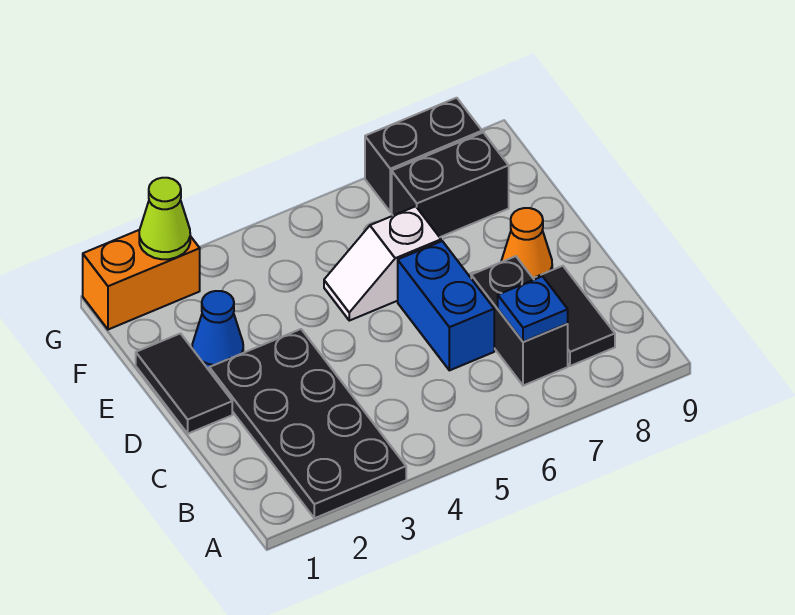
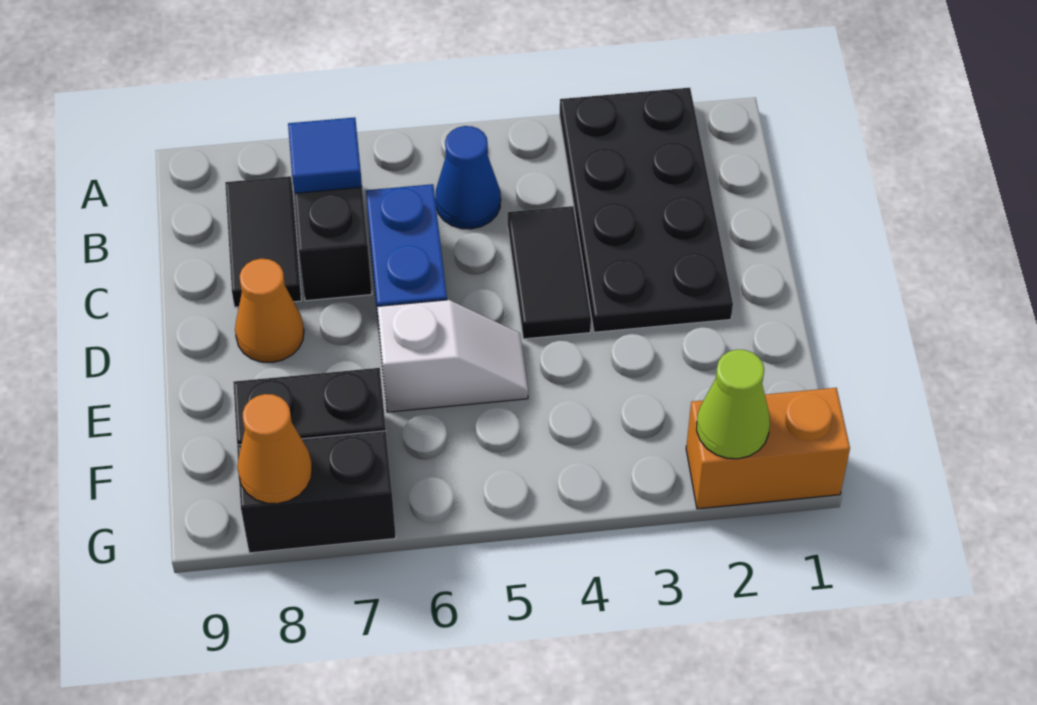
blue 1x1 plate [498,276,568,342] -> blue 1x1 tile [288,117,362,193]
black 1x2 tile [136,334,232,434] -> black 1x2 tile moved to [508,206,591,339]
blue 1x1 cone [192,291,243,370] -> blue 1x1 cone moved to [435,126,501,229]
none -> orange 1x1 cone [237,394,312,504]

